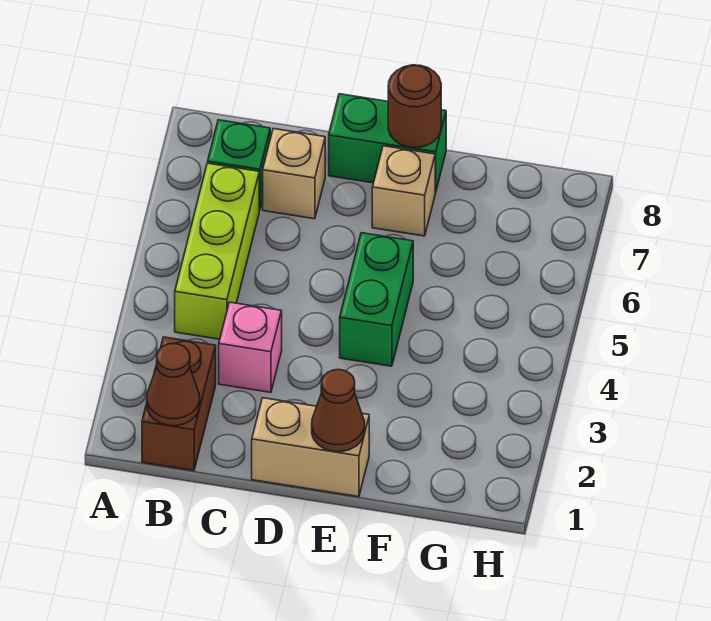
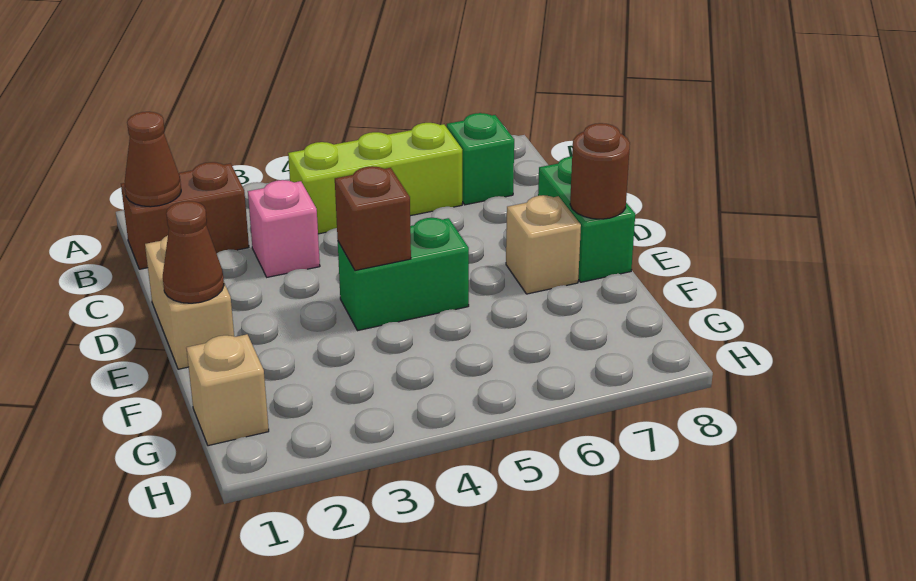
tan 1x1 brick [263,129,325,219] -> tan 1x1 brick moved to [186,334,269,446]
none -> brown 1x1 brick [335,166,411,271]

